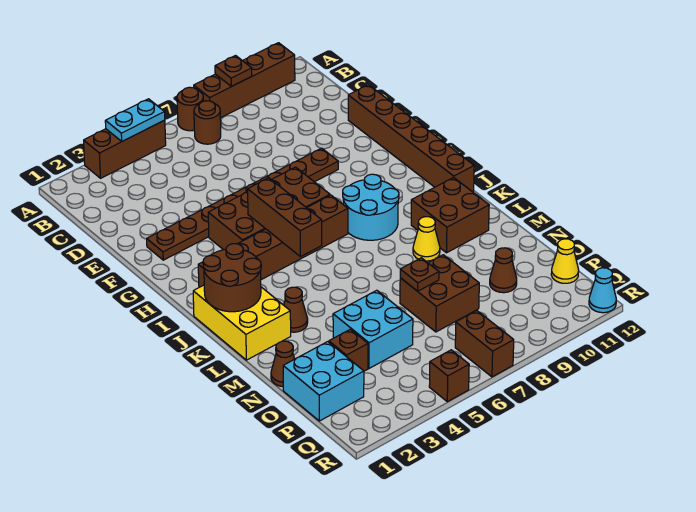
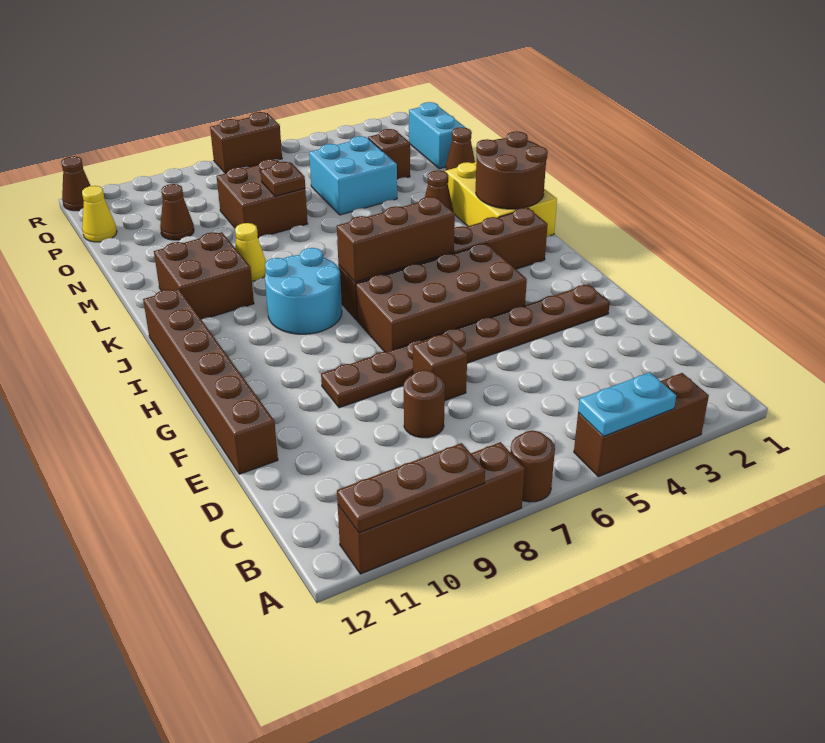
brown 1x1 plate [215,56,252,86] -> brown 1x3 plate [337,443,485,533]
brown 1x1 round brick [194,101,221,144] -> brown 1x1 round brick moved to [404,370,445,438]
brown 1x3 brick [248,178,322,257] -> brown 1x3 brick turned to [337,197,455,282]
cyan 2x2 brick [283,342,364,421] -> cyan 1x2 brick [409,102,466,169]
brown 1x2 brick [455,311,514,377] -> brown 1x2 brick turned to [210,112,282,173]
brown 1x1 brick [429,350,469,402] -> brown 1x1 brick moved to [413,334,467,400]
cyan 1x1 cone [589,268,616,313] -> brown 1x1 cone [61,156,90,211]

